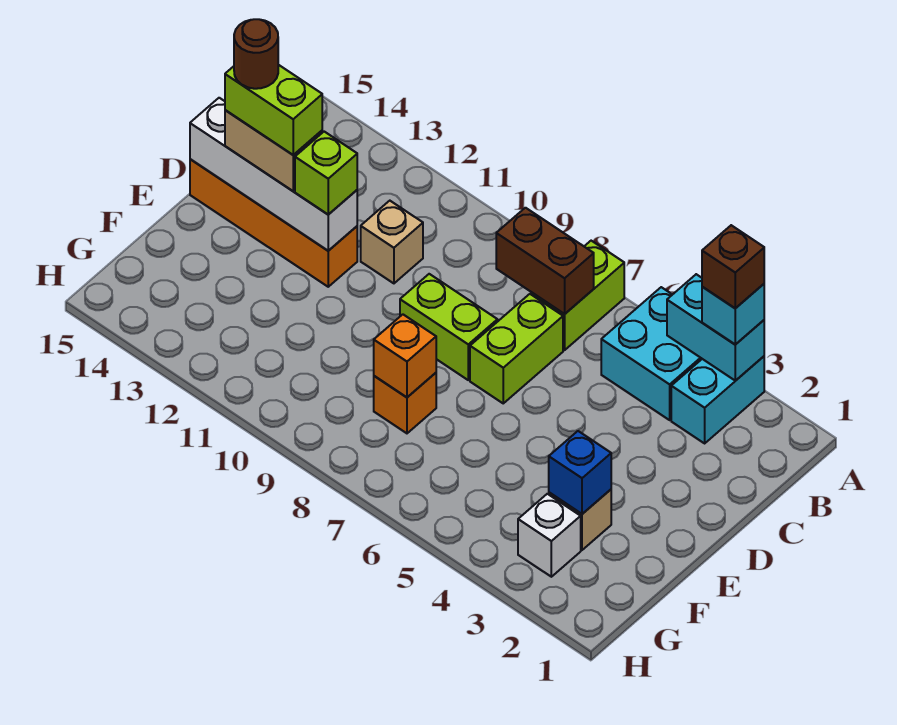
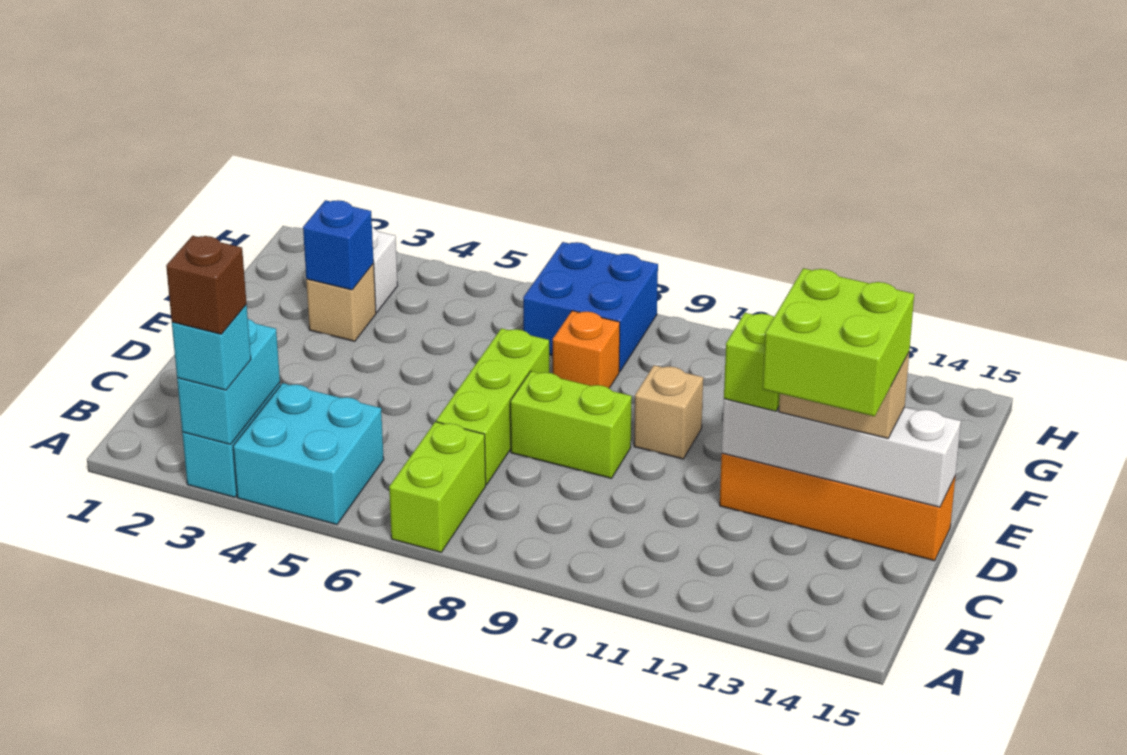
cyan 1x2 brick [667,274,764,381] -> cyan 1x2 brick turned to [177,319,280,445]
brown 1x2 brick [496,208,594,314] -> none
lime 1x2 brick [470,294,563,403] -> lime 1x3 brick [436,328,549,485]
tan 1x1 brick [361,201,423,283] -> tan 1x1 brick moved to [634,365,703,459]
lime 1x2 brick [225,65,322,155] -> lime 2x2 brick [763,268,914,416]
brown 1x1 round brick [234,19,278,89] -> none
orange 1x1 brick [374,314,436,397] -> none
none -> blue 2x2 brick [523,242,658,372]

